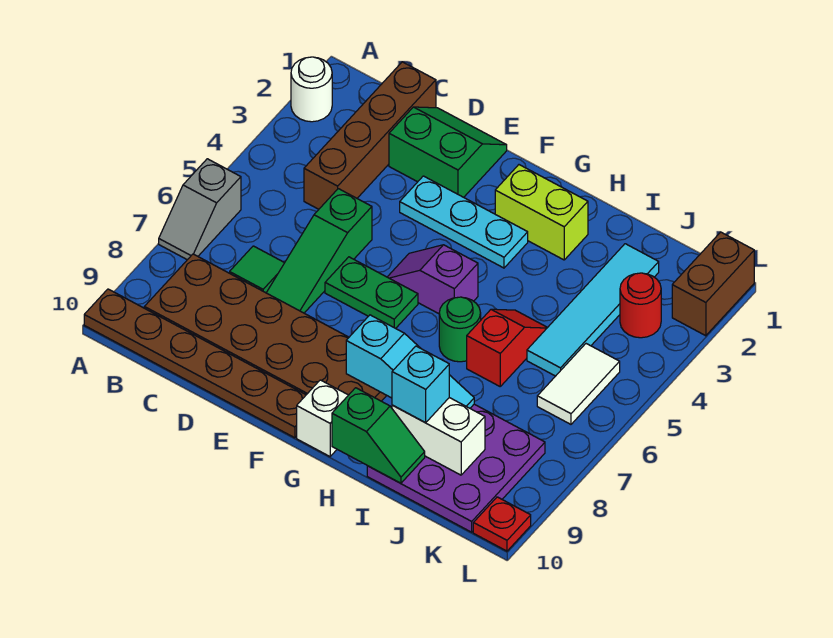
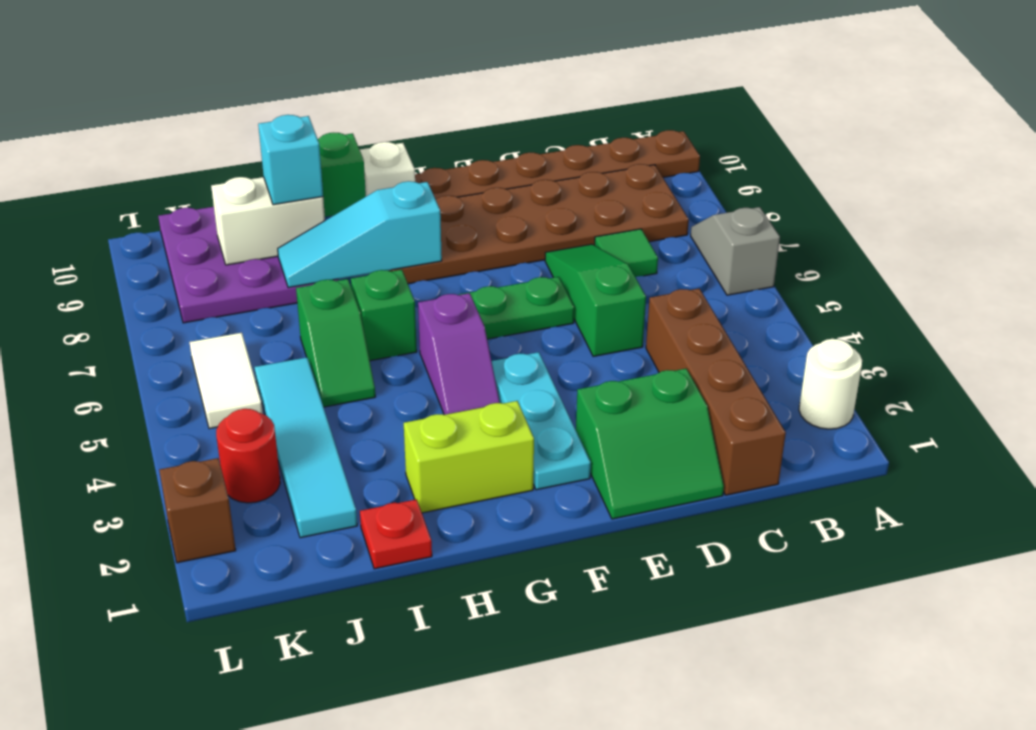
cyan 1x3 plate [400,176,528,268] -> cyan 1x3 plate turned to [492,352,591,490]
purple 1x2 slope [388,245,478,314] -> purple 1x2 slope turned to [418,293,500,415]
green 1x1 round brick [439,297,481,362] -> green 1x1 brick [351,270,417,361]
red 1x2 slope [467,309,548,386] -> green 1x2 slope [296,279,375,407]
brown 1x2 brick [672,232,754,336] -> brown 1x1 brick [159,458,236,563]
red 1x1 plate [473,497,531,551] -> red 1x1 plate moved to [360,499,432,569]

